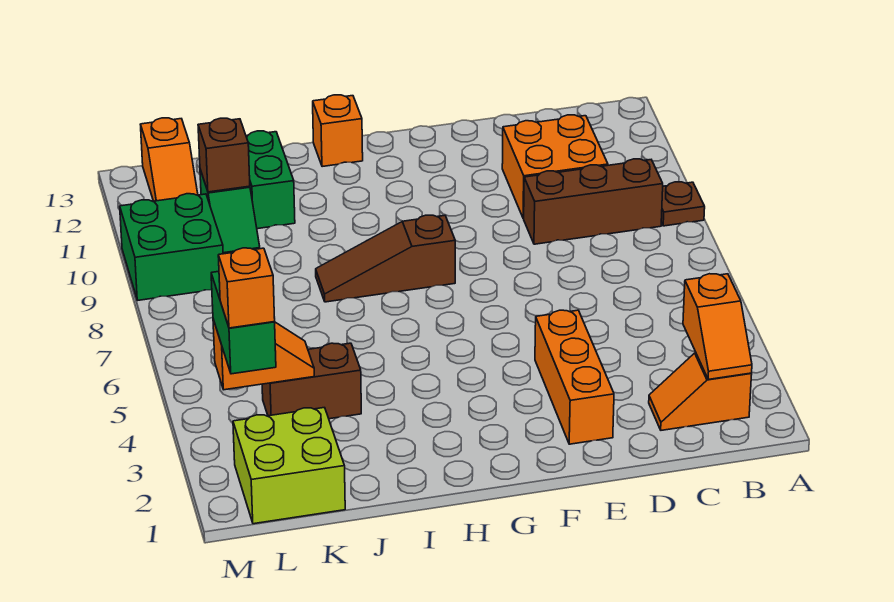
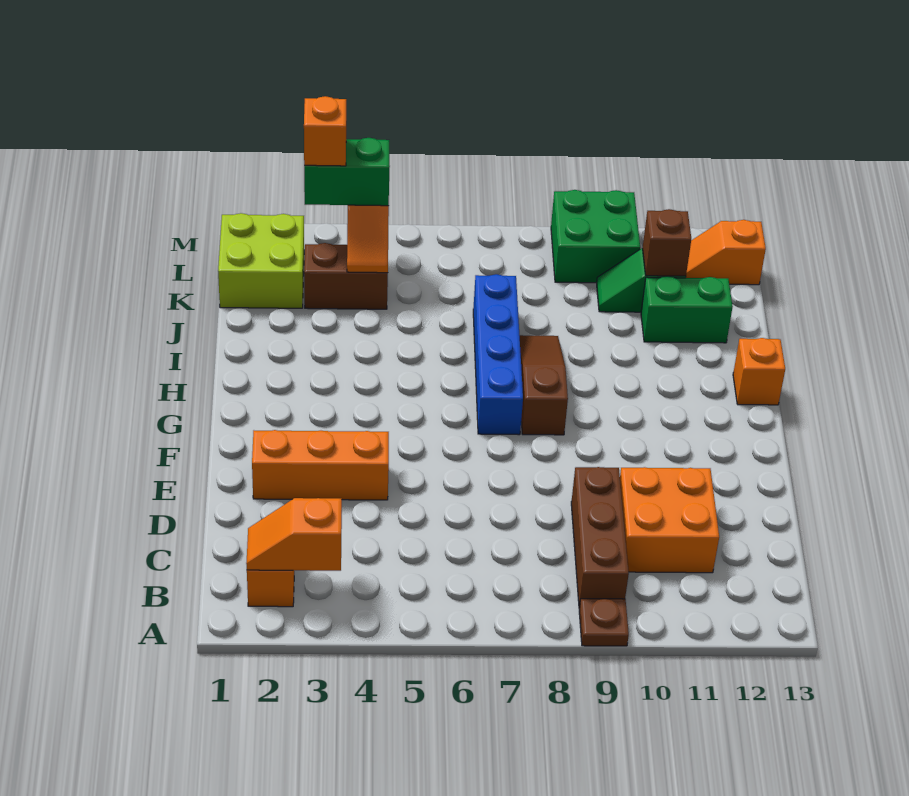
none -> blue 1x4 brick [473,274,523,435]
brown 1x2 brick [262,343,361,419] -> brown 1x2 brick turned to [304,243,388,309]

